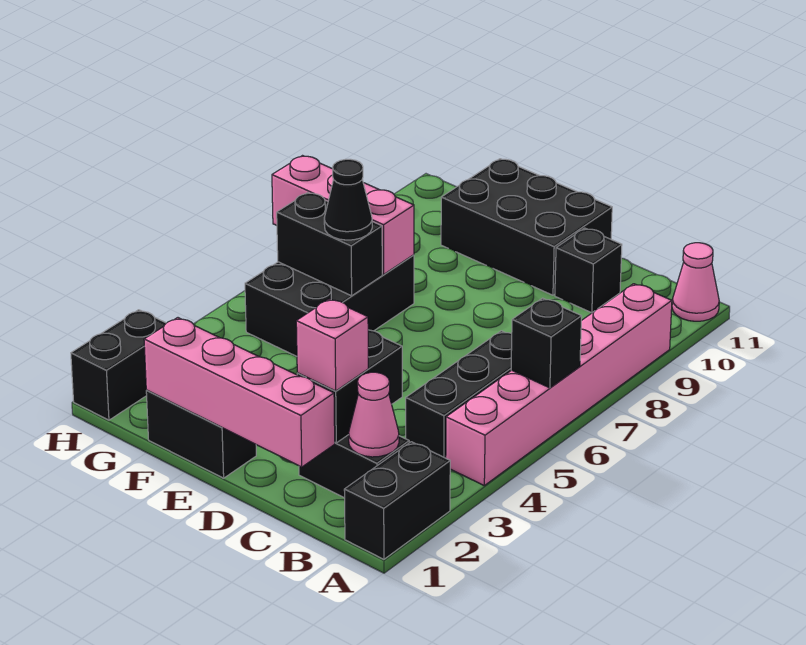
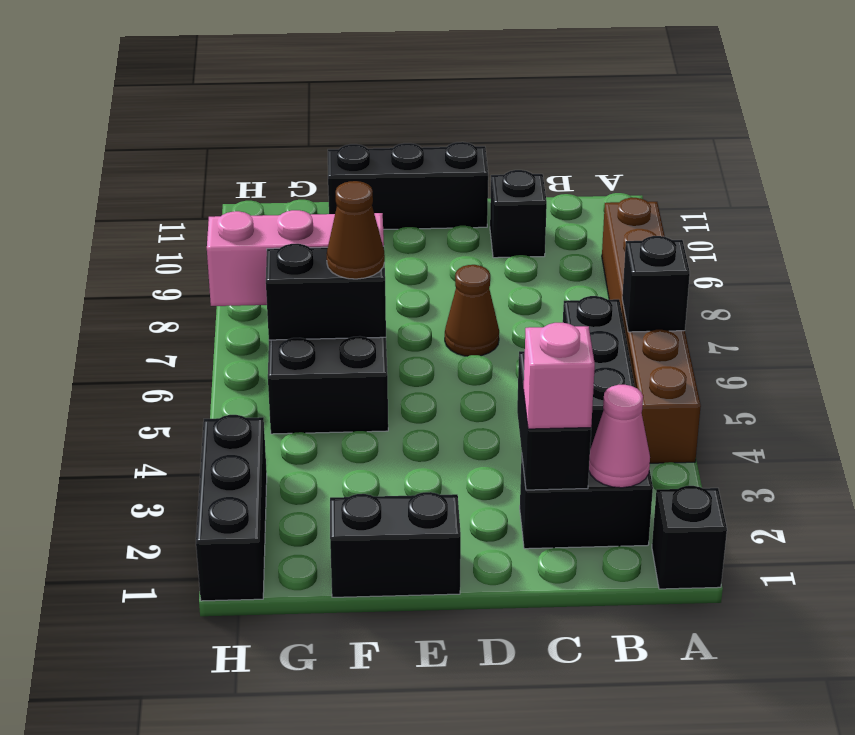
black 1x2 brick [344,442,450,559] -> black 1x1 brick [652,486,727,589]
pink 1x6 brick [446,284,672,485] -> brown 1x6 brick [602,198,701,463]
pink 1x1 cone [672,243,719,321] -> none
pink 1x4 brick [144,318,335,467] -> none
none -> brown 1x1 cone [445,265,499,356]
black 2x3 brick [441,159,612,295] -> black 1x3 brick [328,142,488,230]
black 1x1 cone [324,159,372,240] -> brown 1x1 cone [327,181,385,279]
black 1x2 brick [71,310,166,420] -> black 1x3 brick [196,415,267,601]

